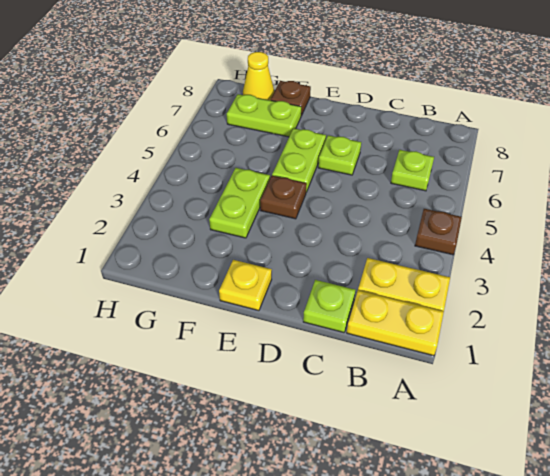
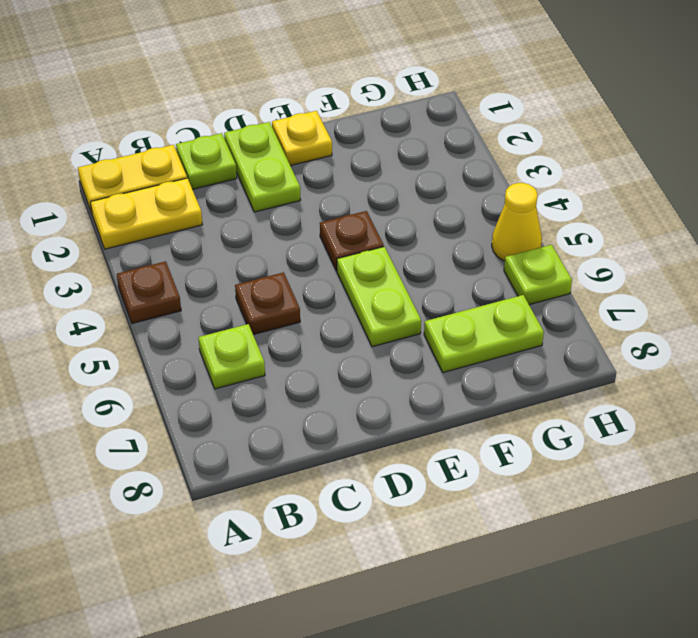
lime 1x1 plate [318,135,361,175] -> lime 1x1 plate moved to [504,245,572,305]
lime 1x2 plate [209,168,270,238] -> lime 1x2 plate moved to [224,122,301,212]
brown 1x1 plate [271,81,311,116] -> brown 1x1 plate moved to [235,272,300,335]
yellow 1x1 cone [243,52,274,100] -> yellow 1x1 cone moved to [492,183,542,261]

